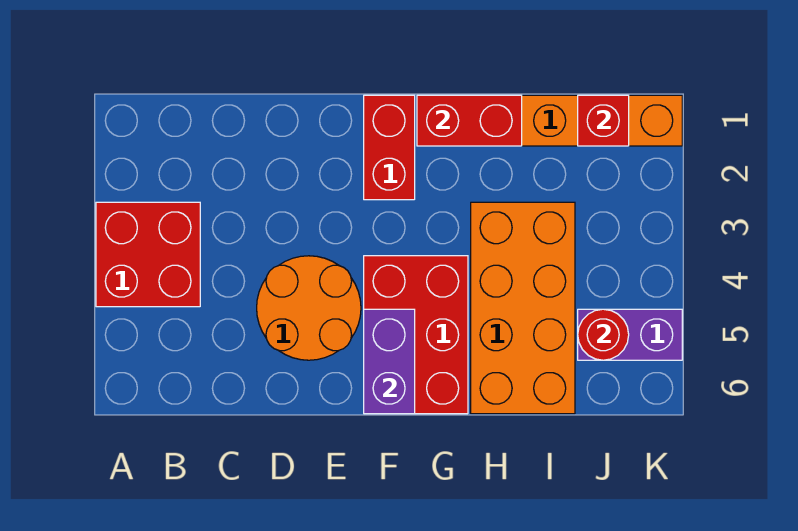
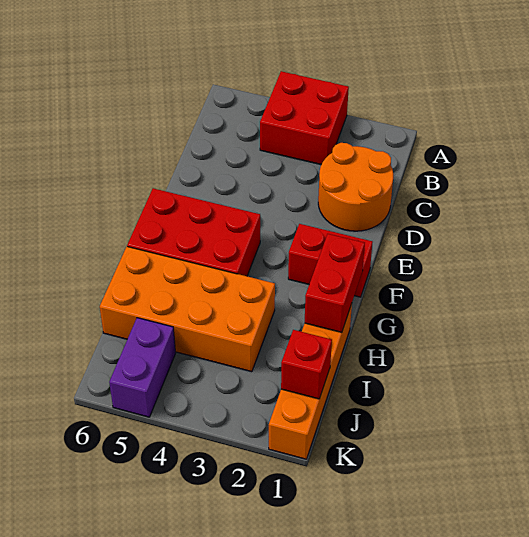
orange 2x2 round brick [257,256,361,360] -> orange 2x2 round brick moved to [318,143,393,231]
purple 1x2 brick [364,309,415,414] -> none
red 1x1 round brick [578,309,629,360] -> none

